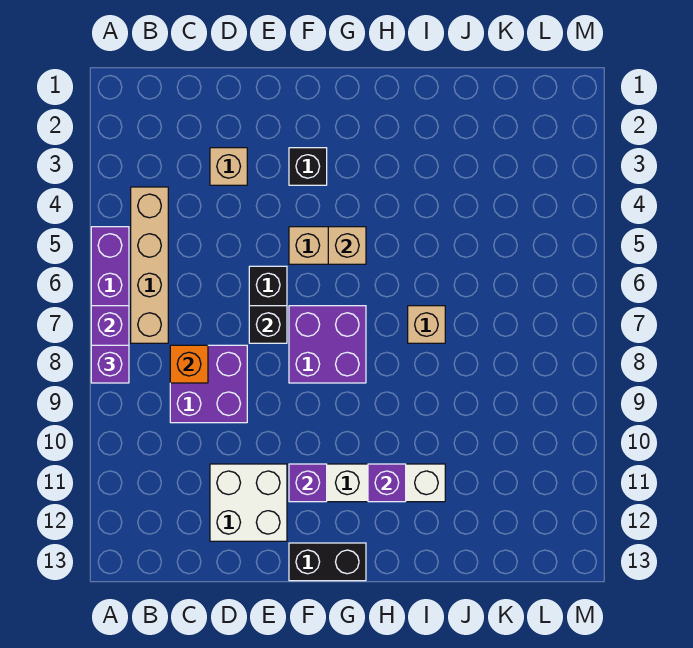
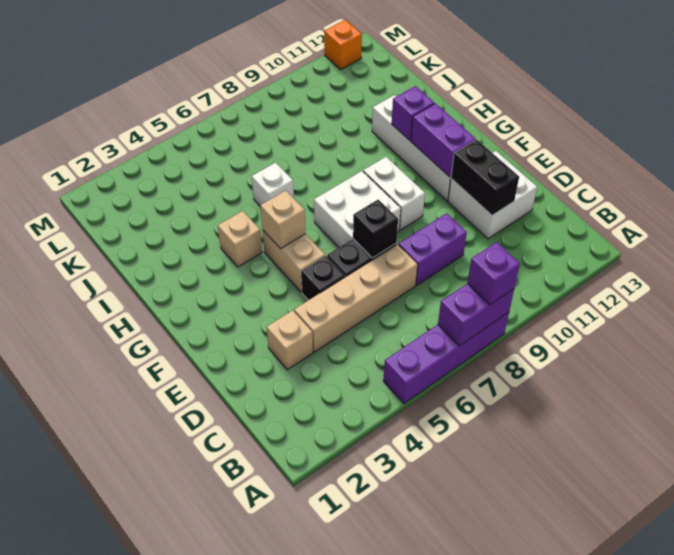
tan 1x4 brick [131,187,168,343] -> tan 1x4 brick moved to [294,244,417,352]
purple 2x2 brick [170,345,247,423] -> purple 1x2 brick [399,213,467,285]
orange 1x1 brick [170,345,208,383] -> orange 1x1 brick moved to [324,20,362,69]
black 1x1 brick [289,148,327,185] -> black 1x1 brick moved to [301,256,345,300]
purple 2x2 brick [289,306,366,383] -> white 2x2 brick [314,171,401,247]
none -> white 1x2 brick [363,157,425,230]
purple 1x1 brick [289,464,327,502] -> purple 1x2 brick [411,103,476,177]
black 1x2 brick [289,543,366,581] -> black 1x2 brick moved to [451,140,519,215]
none -> white 1x1 brick [252,163,294,206]
tan 1x1 brick [408,306,445,343] -> tan 1x1 brick moved to [218,211,262,267]

